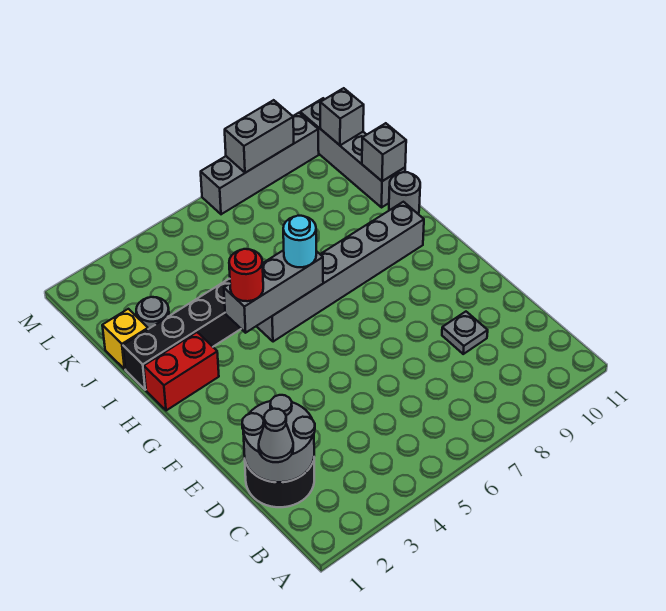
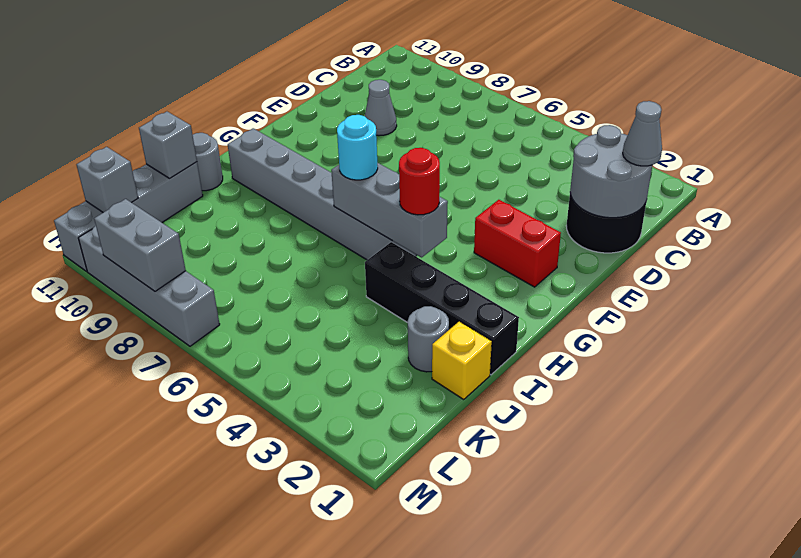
grey 1x1 plate [442,312,488,354] -> grey 1x1 cone [365,80,397,136]
red 1x2 brick [144,332,219,411] -> red 1x2 brick moved to [474,200,561,287]

